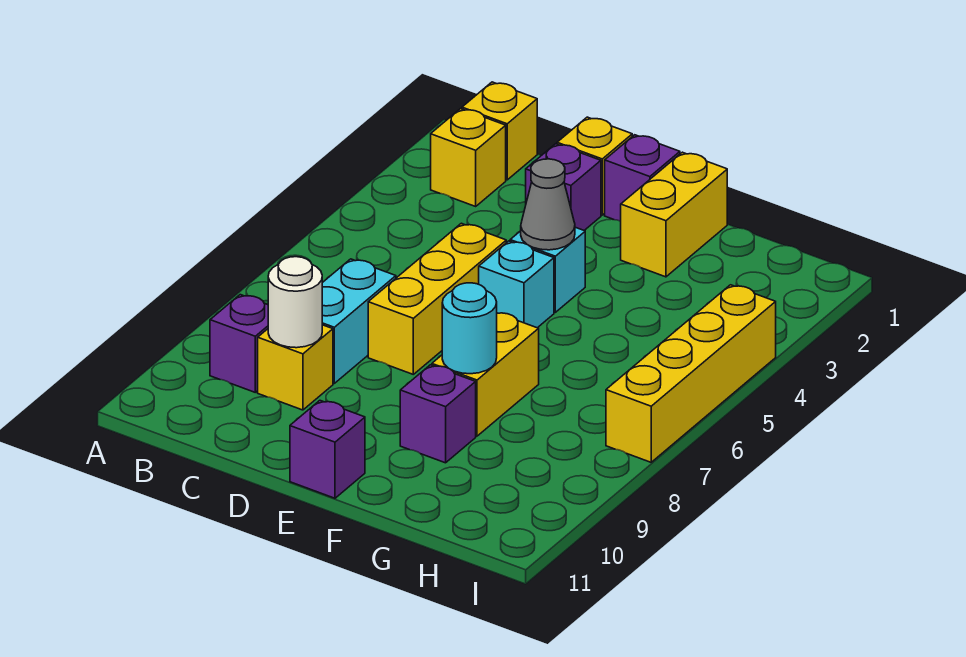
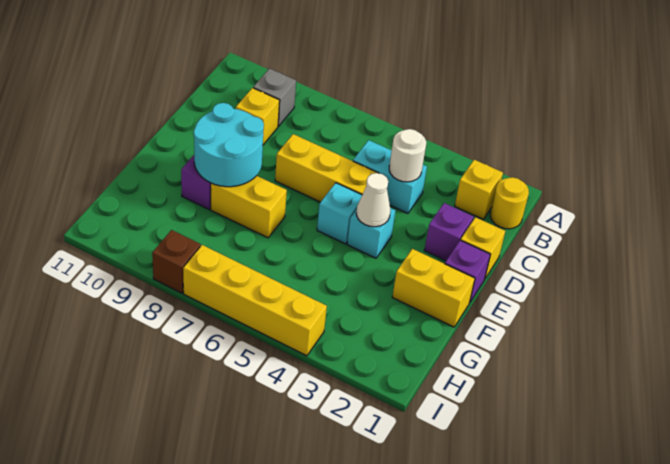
yellow 1x1 brick [462,82,537,180] -> yellow 1x1 round brick [490,177,529,229]
purple 1x1 brick [210,295,268,392] -> grey 1x1 brick [253,69,296,126]
cyan 1x2 brick [322,259,396,383] -> cyan 1x2 brick moved to [353,140,427,213]
white 1x1 round brick [268,257,322,348] -> white 1x1 round brick moved to [389,129,426,182]
grey 1x1 cone [521,159,575,250] -> white 1x1 cone [356,173,390,227]
purple 1x1 brick [290,401,365,498] -> none
cyan 1x1 round brick [442,283,497,374] -> cyan 2x2 round brick [194,103,264,187]
none -> brown 1x1 brick [152,230,201,293]

